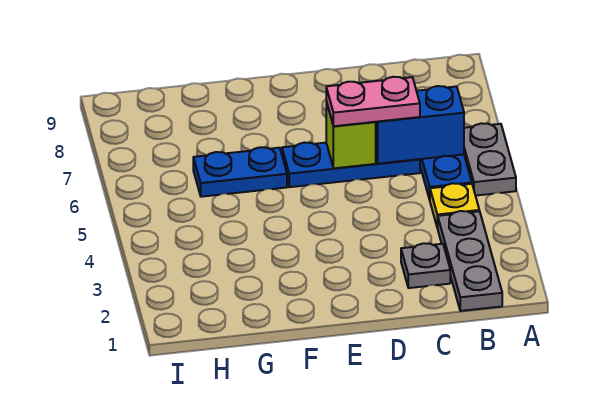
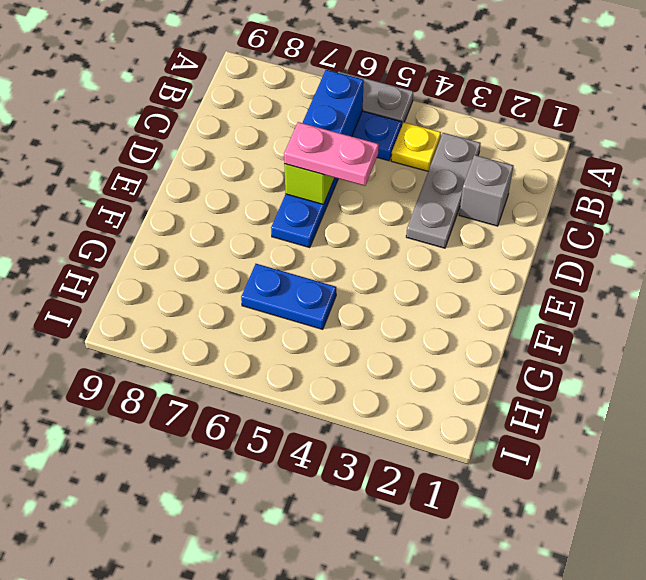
grey 1x3 plate [438,211,502,311] -> grey 1x3 plate turned to [406,133,481,248]
grey 1x1 plate [401,243,450,288] -> grey 1x1 brick [459,155,513,226]
pink 1x2 plate [326,77,420,126] -> pink 1x2 plate turned to [284,122,379,186]
blue 1x2 plate [193,147,287,197] -> blue 1x2 plate turned to [241,264,336,329]

